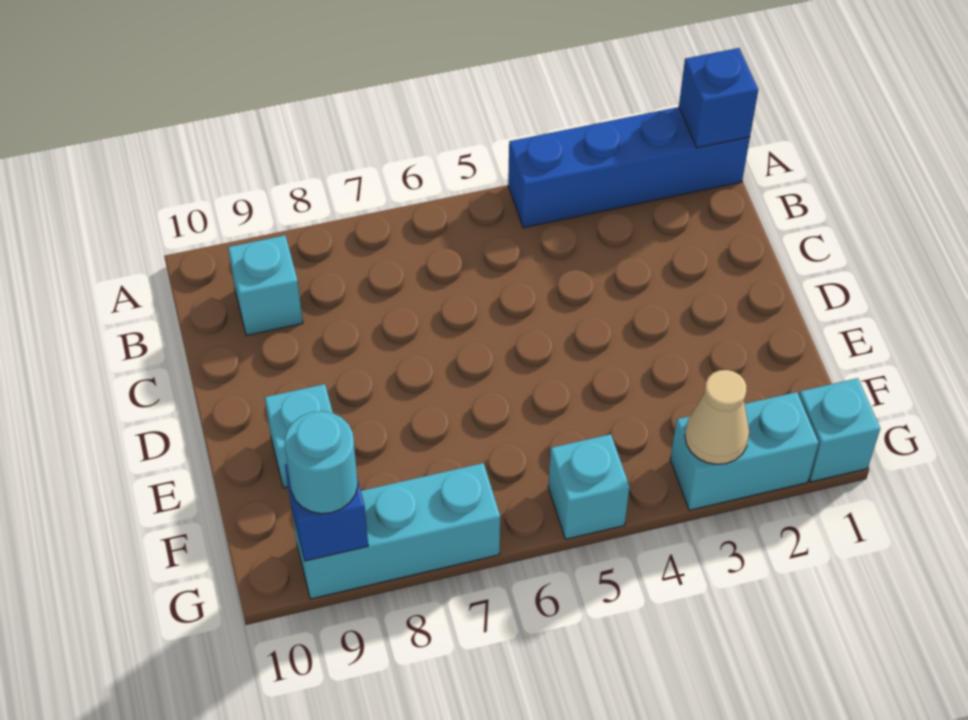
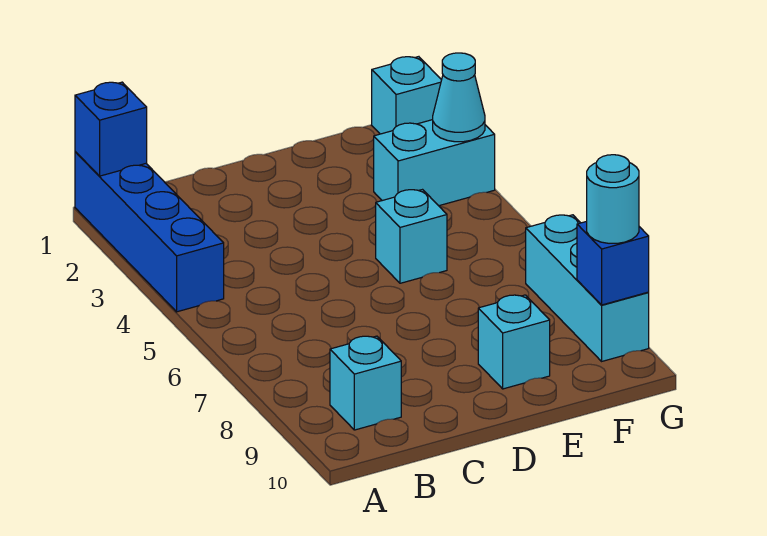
cyan 1x2 brick [670,392,819,510] -> cyan 1x2 brick turned to [374,120,495,206]
tan 1x1 cone [685,370,749,464] -> cyan 1x1 cone [433,53,485,142]
cyan 1x1 brick [548,434,630,539] -> cyan 1x1 brick moved to [376,190,447,283]

